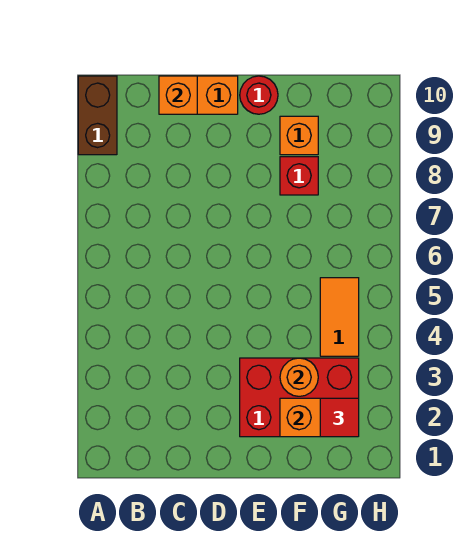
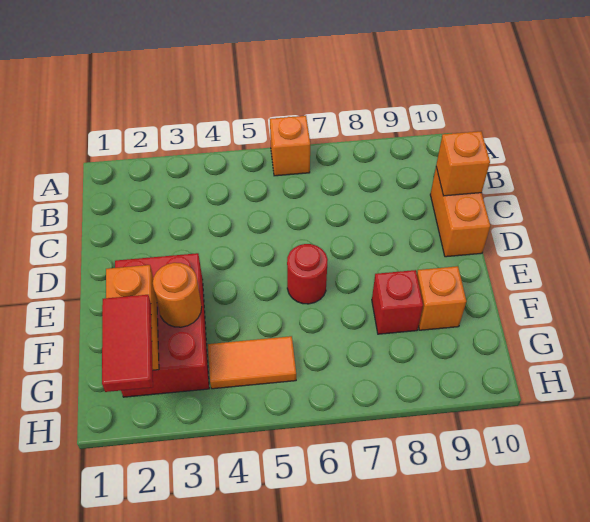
none -> orange 1x1 brick [270,116,310,176]
brown 1x2 brick [78,76,117,155] -> none
red 1x1 round brick [240,76,278,114] -> red 1x1 round brick moved to [287,244,328,304]
red 1x1 tile [320,398,359,437] -> red 1x2 tile [102,295,153,392]

